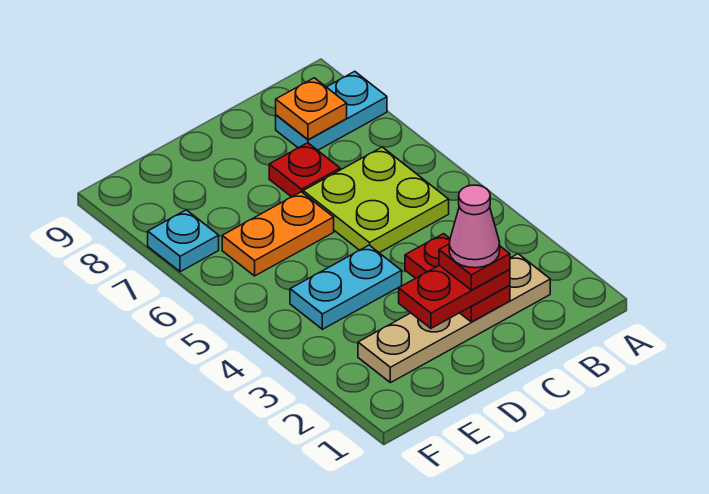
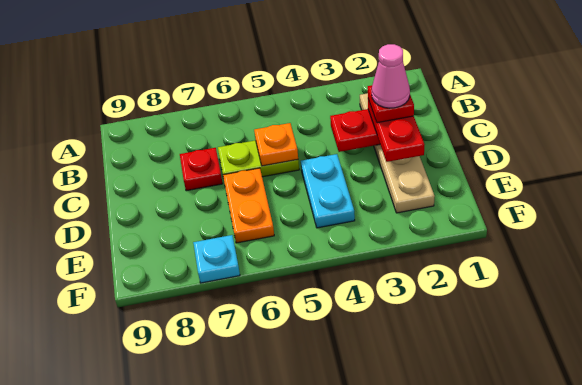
cyan 1x2 plate [276,71,387,150] -> none
lime 2x2 plate [303,147,449,253] -> lime 1x2 plate [218,140,299,177]
orange 1x1 plate [276,78,347,140] -> orange 1x1 plate moved to [254,123,298,166]

